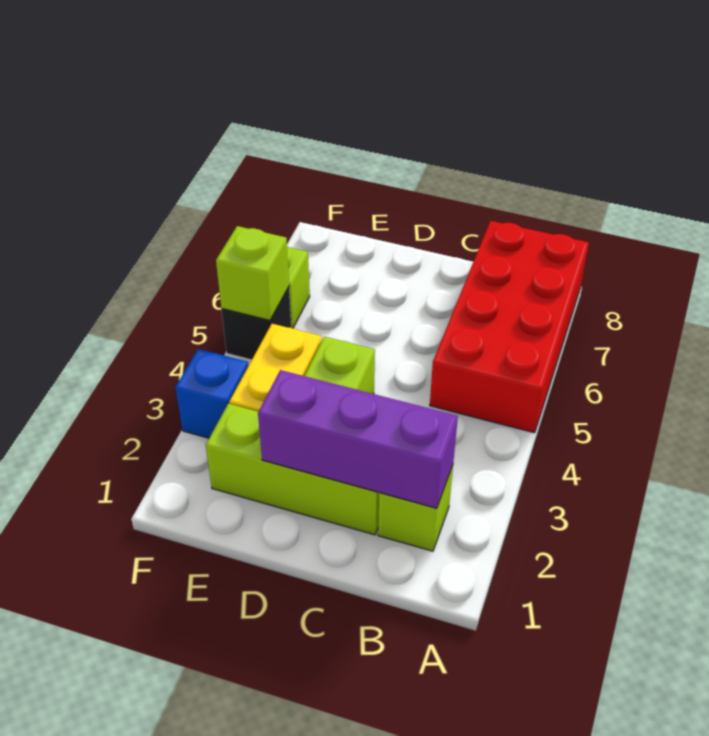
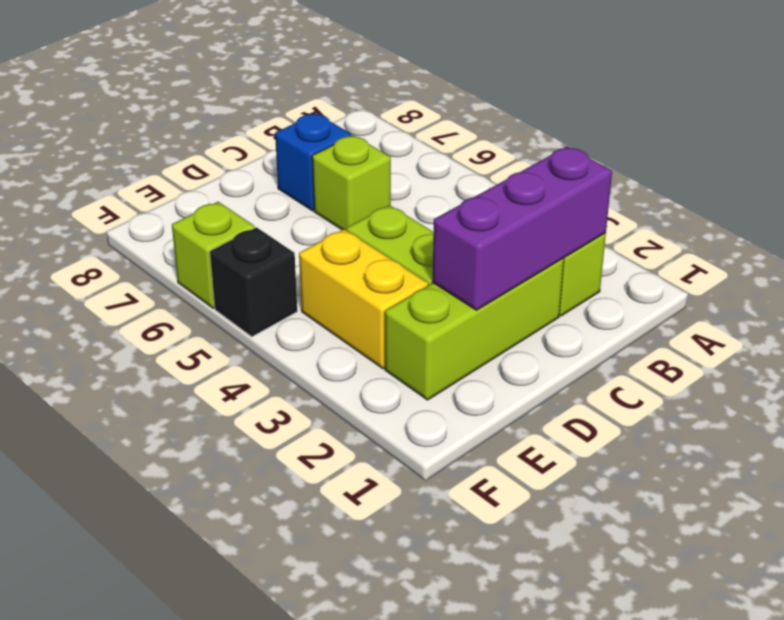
red 2x4 brick [430,221,589,433] -> none
blue 1x1 brick [175,349,248,438] -> blue 1x1 brick moved to [275,113,352,211]
lime 1x1 brick [216,226,289,320] -> lime 1x1 brick moved to [312,135,391,230]

